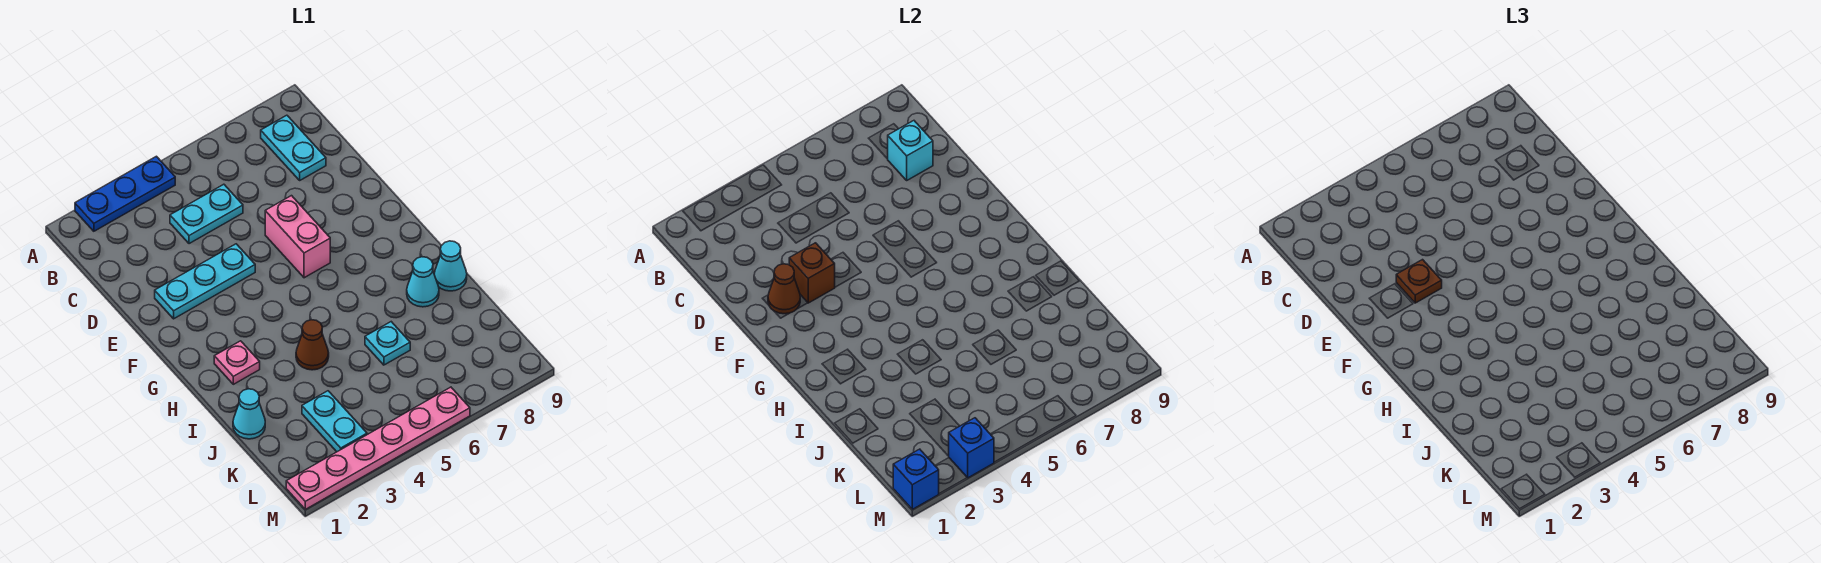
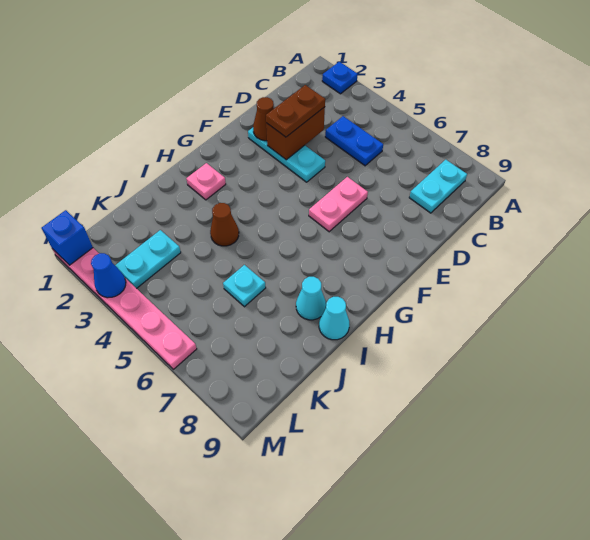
blue 1x3 plate [75,156,175,231] -> blue 1x1 plate [322,62,358,94]
cyan 1x2 plate [170,184,243,244] -> blue 1x2 plate [325,116,383,166]
cyan 1x1 brick [888,121,933,180] -> none
brown 1x1 brick [789,243,835,303] -> brown 1x2 brick [266,107,325,160]
brown 1x1 plate [1396,260,1442,303] -> brown 1x2 plate [266,85,325,137]
pink 1x2 brick [265,196,330,278] -> pink 1x2 plate [309,177,368,232]
cyan 1x1 cone [233,389,265,439] -> none
blue 1x1 brick [949,418,994,478] -> blue 1x1 cone [91,253,126,298]

